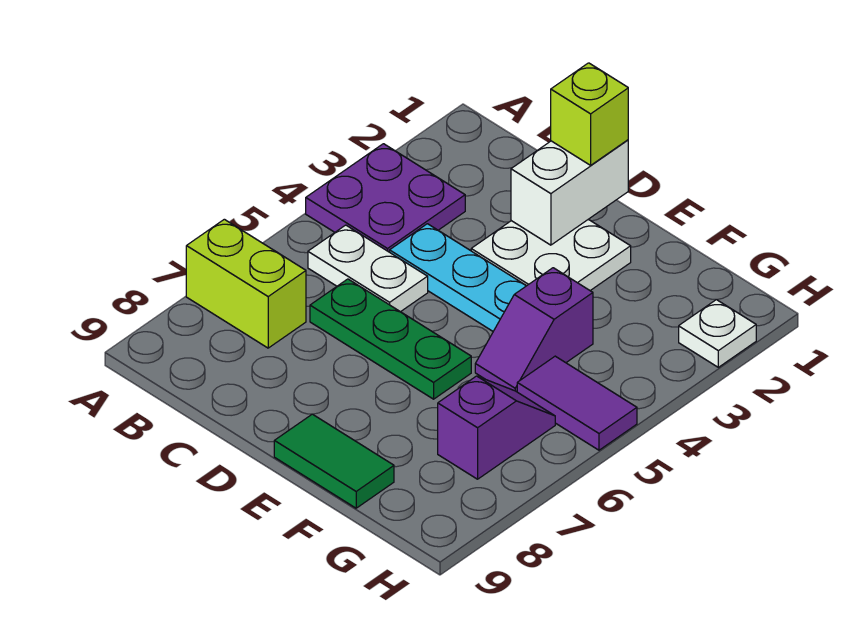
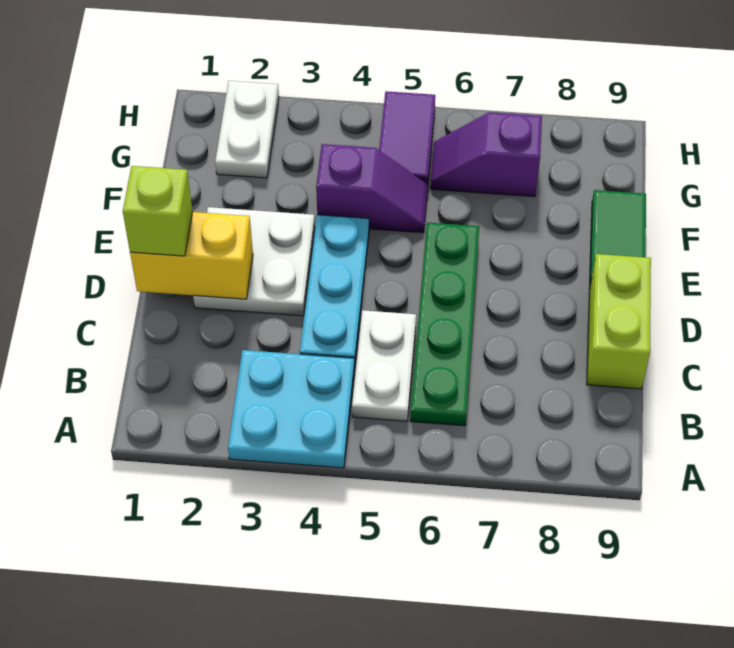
purple 2x2 plate [306,144,465,252] -> cyan 2x2 plate [228,350,354,468]
lime 1x2 brick [186,219,306,348] -> lime 1x2 brick moved to [587,254,651,389]
green 1x3 plate [310,279,471,399] -> green 1x4 plate [410,223,479,426]
white 1x2 brick [511,140,628,245] -> yellow 1x2 brick [130,212,253,299]
white 1x1 plate [679,300,756,367] -> white 1x2 plate [215,81,279,178]

